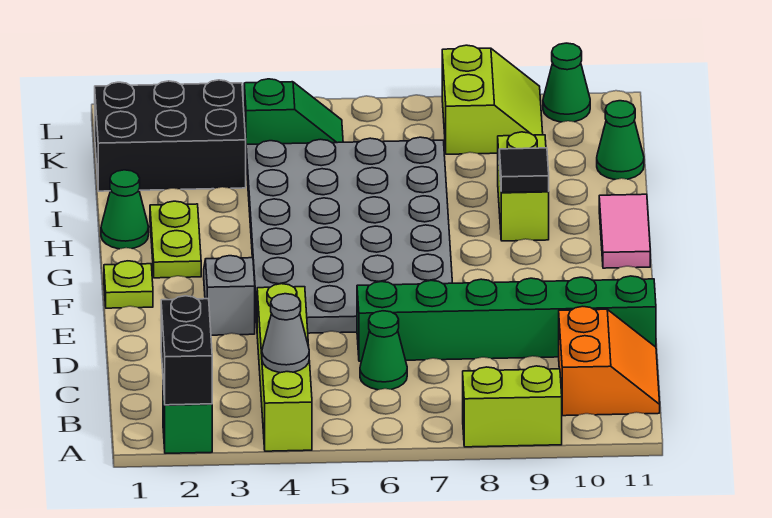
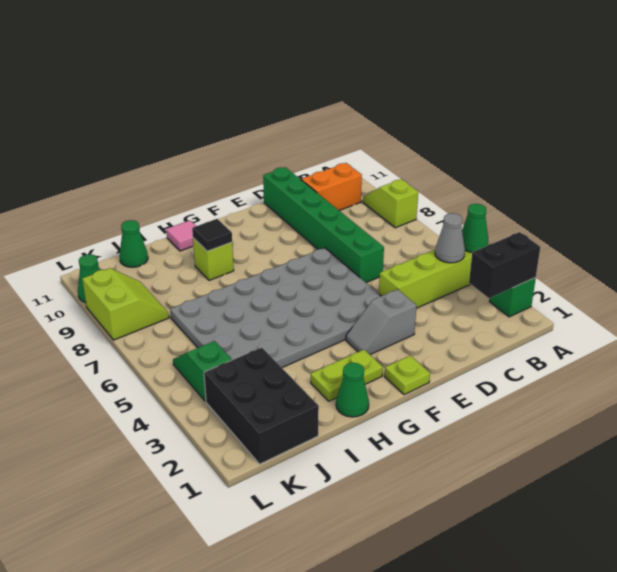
lime 1x2 brick [463,366,562,447] -> lime 1x2 slope [363,179,418,228]
green 1x1 cone [360,311,407,390] -> green 1x1 cone moved to [462,204,488,252]
pink 1x2 tile [599,194,650,268] -> pink 1x1 tile [166,220,196,251]
lime 1x2 brick [498,132,549,241] -> lime 1x1 brick [193,238,234,280]
lime 2x2 slope [442,45,543,154] -> lime 2x2 slope turned to [82,268,169,340]

